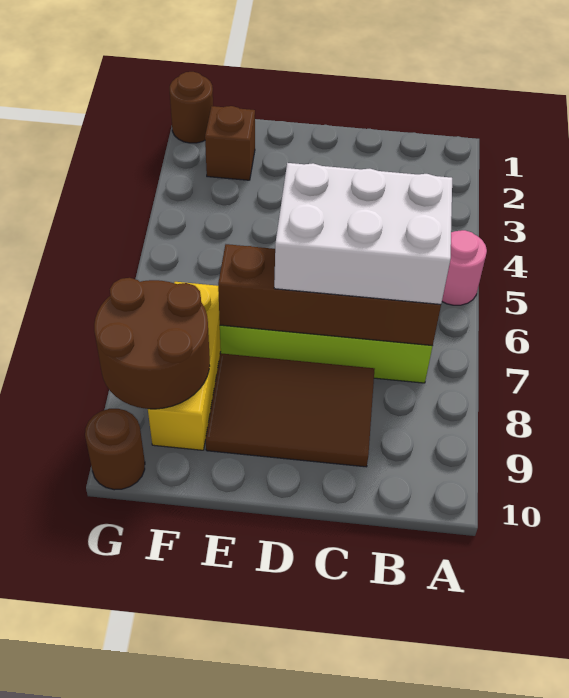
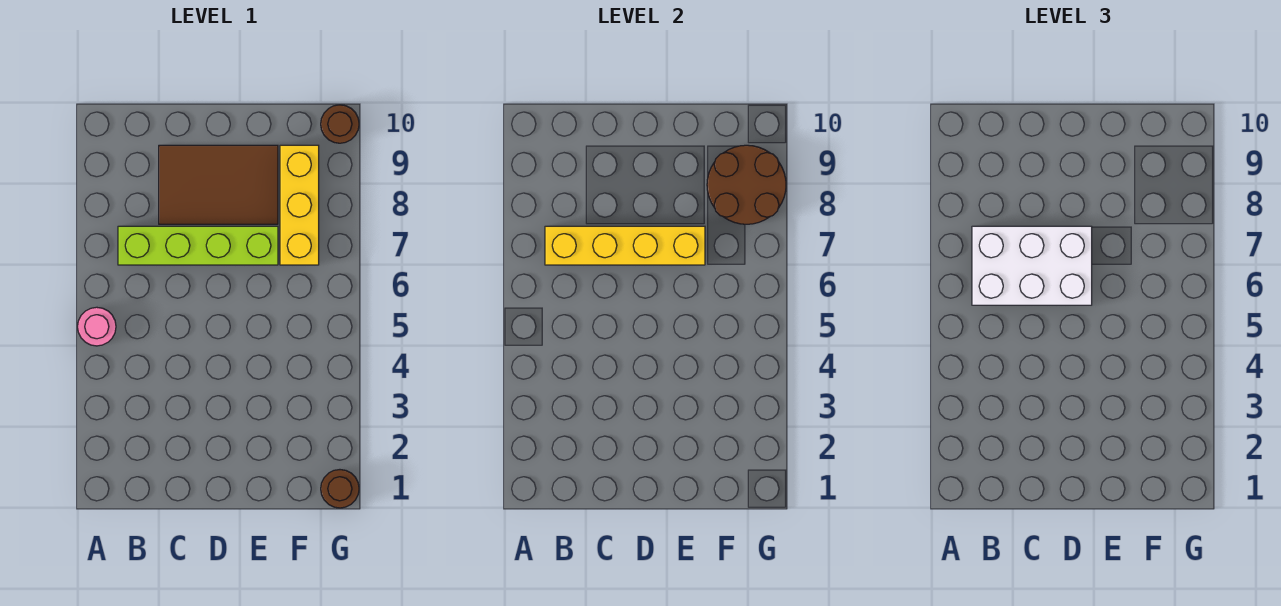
brown 1x4 brick [218,244,441,346] -> yellow 1x4 brick [545,226,705,265]
brown 1x1 brick [205,106,255,180] -> none

